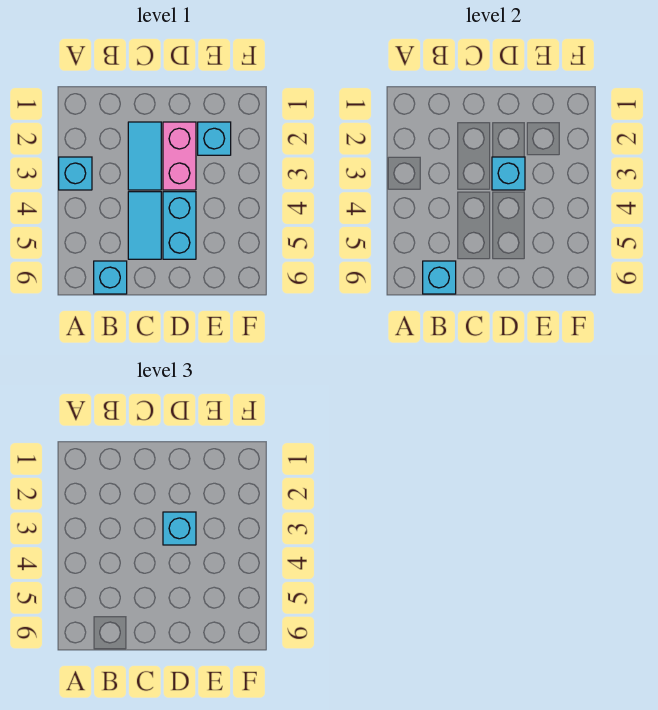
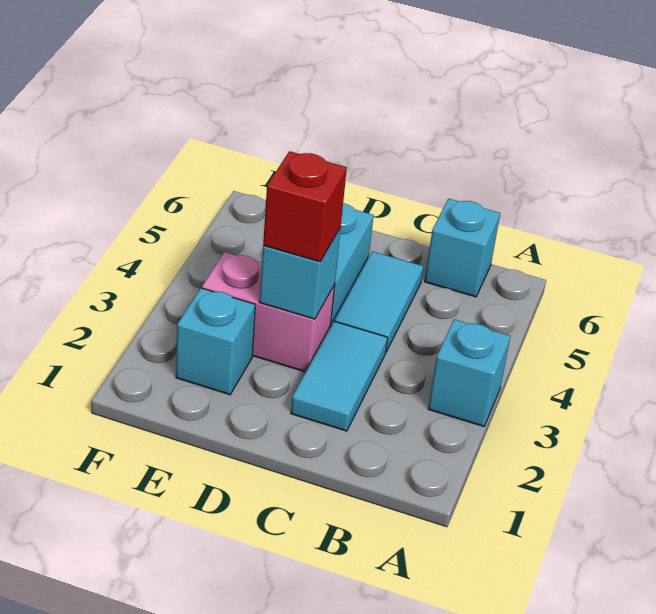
cyan 1x1 brick [423,261,456,294] -> none
pink 1x2 brick [163,122,196,190] -> pink 1x2 brick turned to [202,252,335,372]
cyan 1x1 brick [163,512,196,545] -> red 1x1 brick [263,151,347,262]

